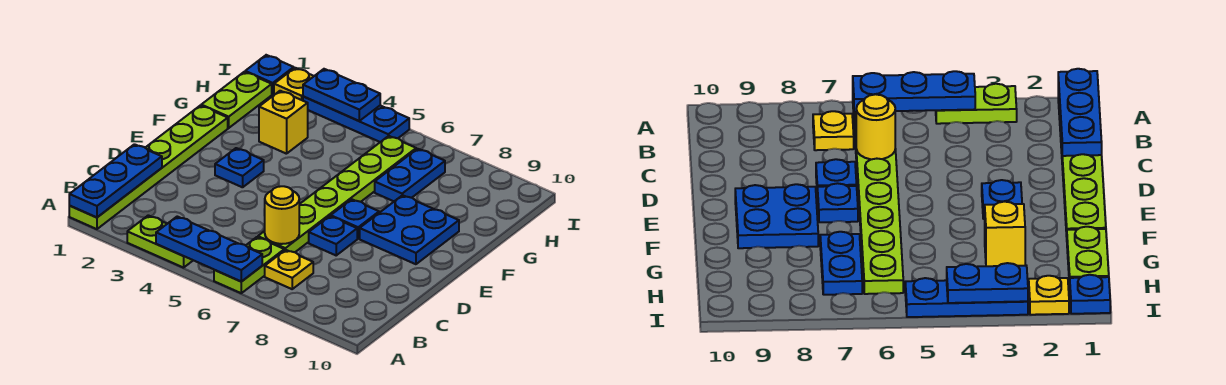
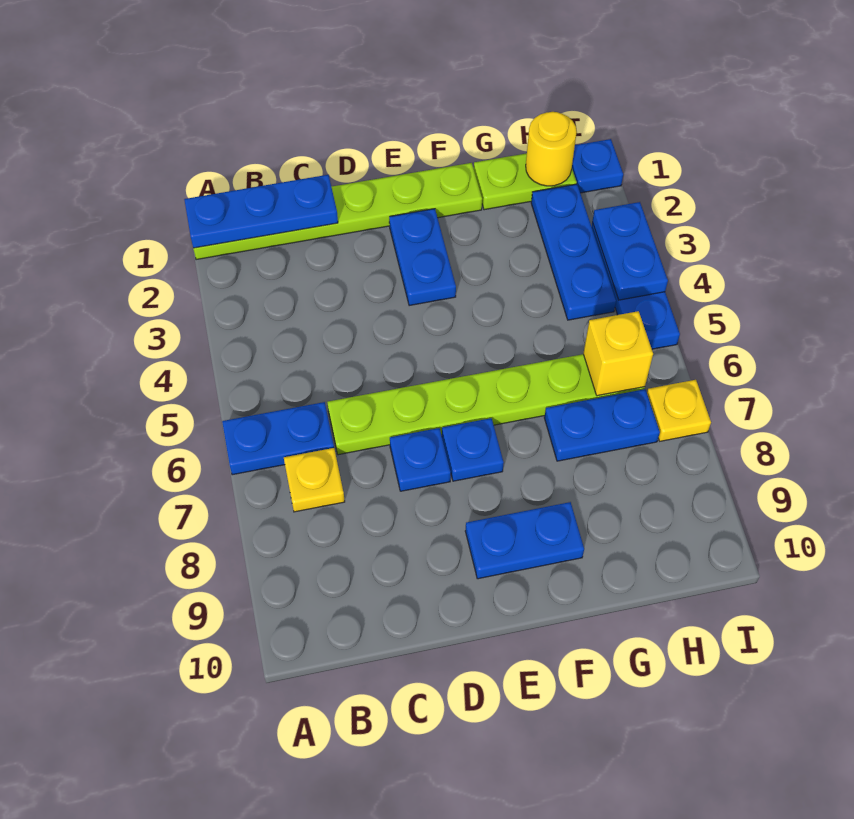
lime 1x2 plate [127,215,193,268] -> none
blue 1x3 plate [156,217,262,282] -> blue 1x3 plate moved to [531,184,616,320]
lime 1x2 plate [214,237,284,293] -> blue 1x2 plate [222,402,334,475]
yellow 1x1 round brick [264,186,299,244] -> yellow 1x1 round brick moved to [526,112,577,186]
blue 1x1 plate [215,148,264,187] -> blue 1x2 plate [389,209,456,306]
blue 2x2 plate [360,195,459,264] -> blue 1x2 plate [465,502,584,579]
yellow 1x1 brick [259,91,308,154] -> yellow 1x1 brick moved to [583,311,653,396]
yellow 1x1 plate [274,68,314,101] -> yellow 1x1 plate moved to [647,380,711,441]

